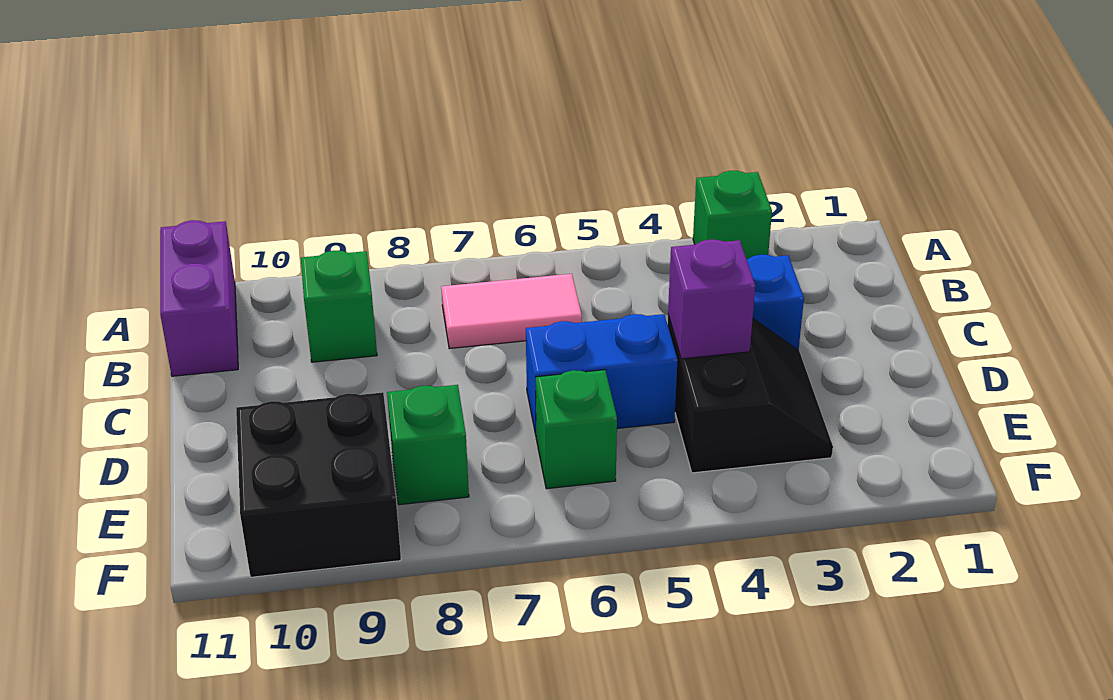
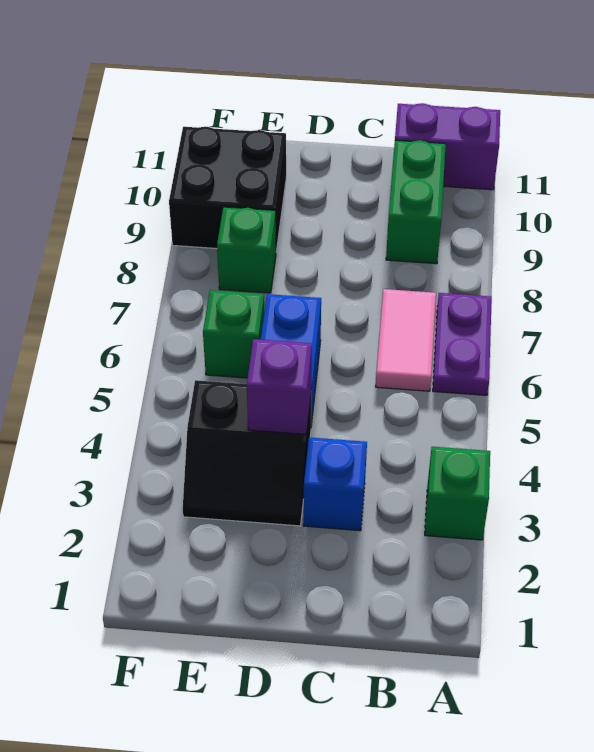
none -> purple 1x2 plate [433,293,492,395]
green 1x1 brick [301,251,377,362] -> green 1x2 brick [386,140,446,264]

